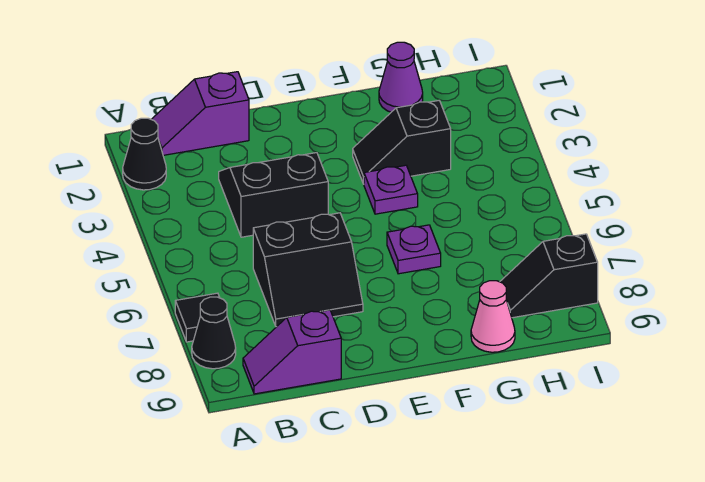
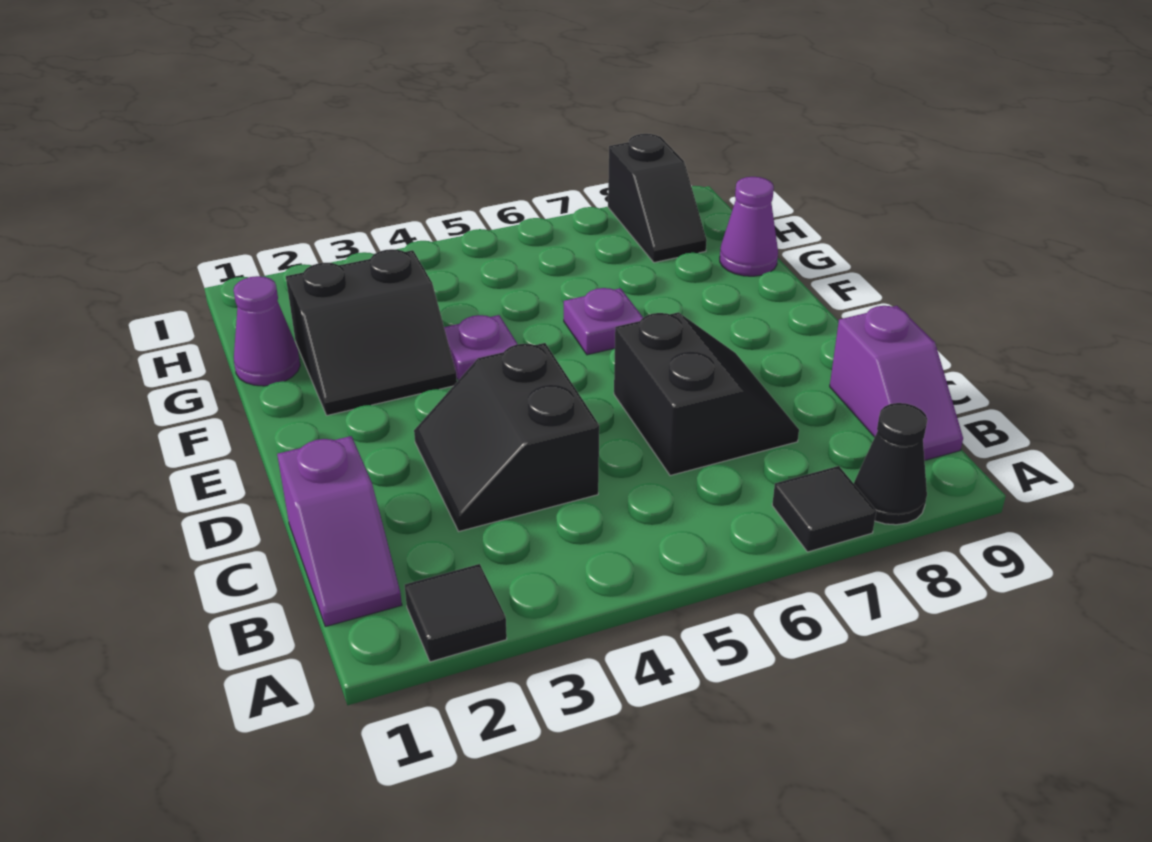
black 1x1 cone [123,118,166,190] -> black 1x1 tile [405,564,507,662]
black 1x2 slope [353,101,451,184] -> black 2x2 slope [286,249,457,415]
pink 1x1 cone [471,281,515,352] -> purple 1x1 cone [720,177,778,276]

